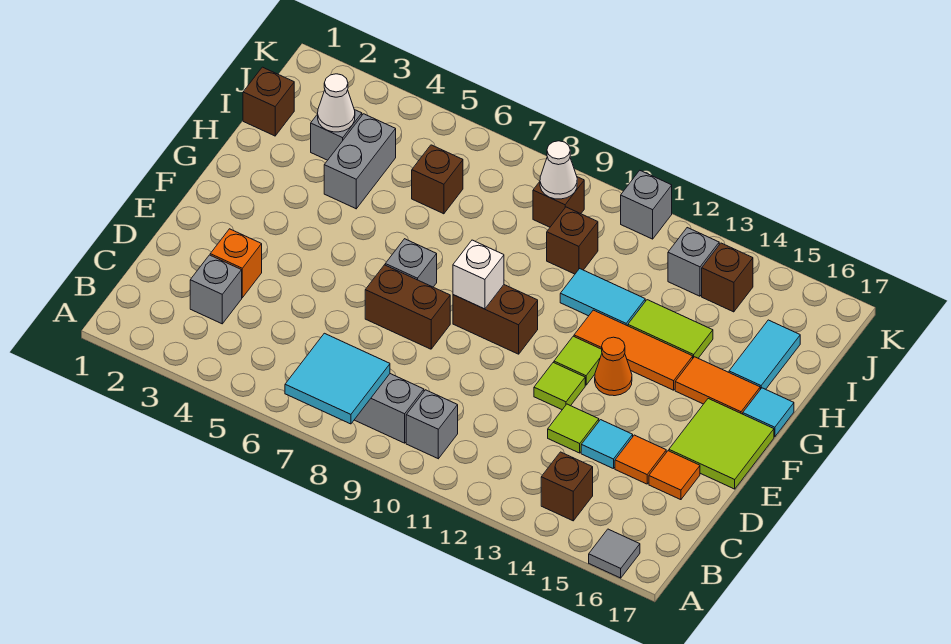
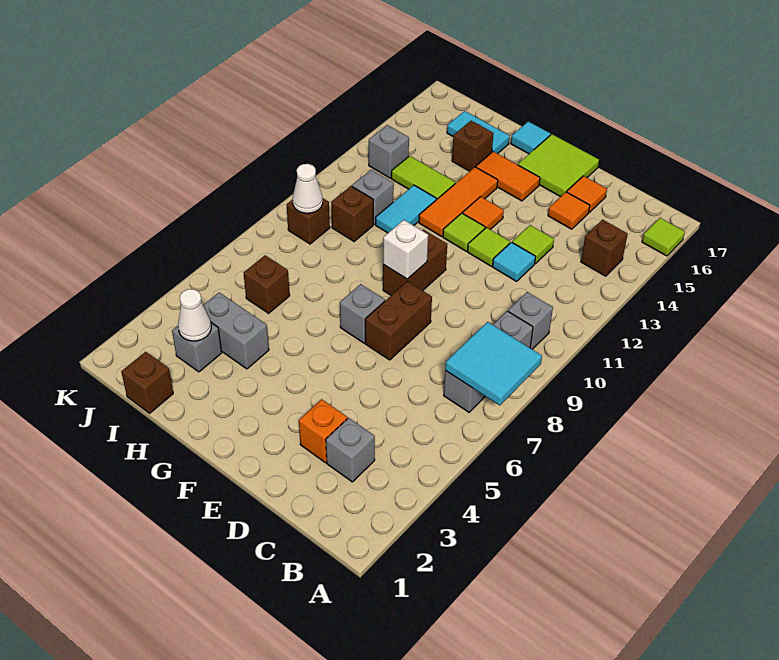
grey 1x1 tile [589,529,640,578] -> lime 1x1 tile [642,218,685,256]
cyan 1x1 tile [581,420,633,469] -> cyan 1x1 tile moved to [492,242,536,281]
orange 1x1 cone [595,337,632,396] -> orange 1x1 tile [463,197,504,230]
orange 1x2 tile [675,357,760,414] -> orange 1x2 tile turned to [476,152,540,201]
lime 1x2 tile [628,300,713,358] -> lime 1x2 tile turned to [391,156,455,200]
brown 1x1 brick [702,243,753,312] -> brown 1x1 brick moved to [452,121,494,171]
grey 1x1 brick [621,171,672,239] -> grey 1x1 brick moved to [352,170,394,224]

